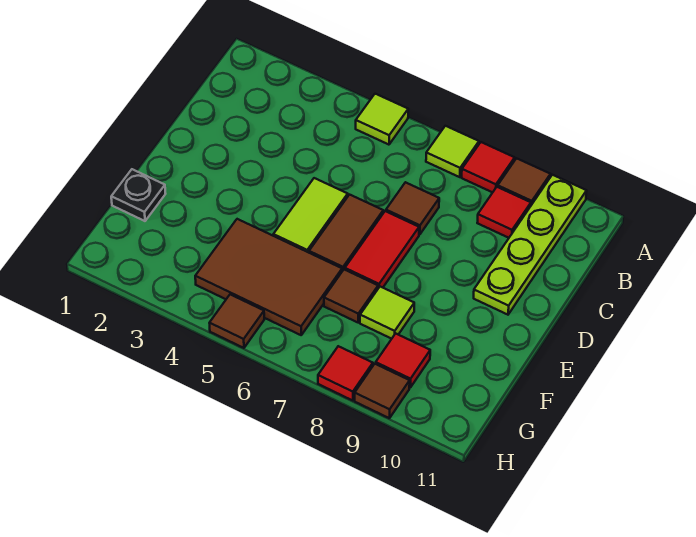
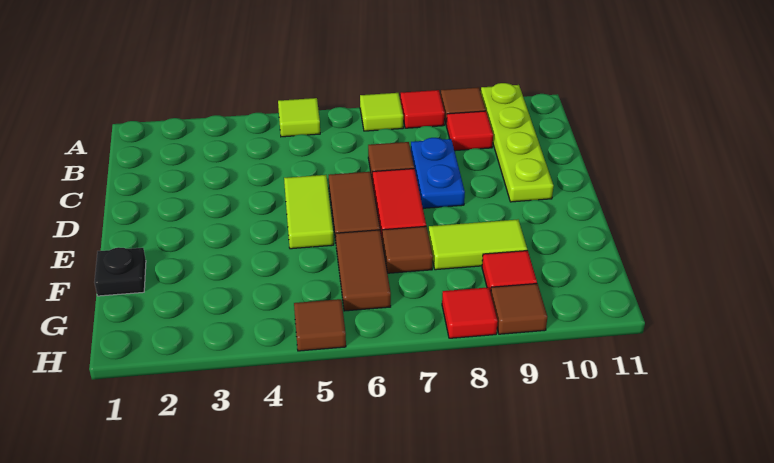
none -> blue 1x2 plate [411,138,465,208]
brown 2x3 tile [195,219,342,335] -> brown 1x2 tile [336,230,391,311]
lime 1x1 tile [360,287,414,339] -> lime 1x2 tile [429,220,527,270]

